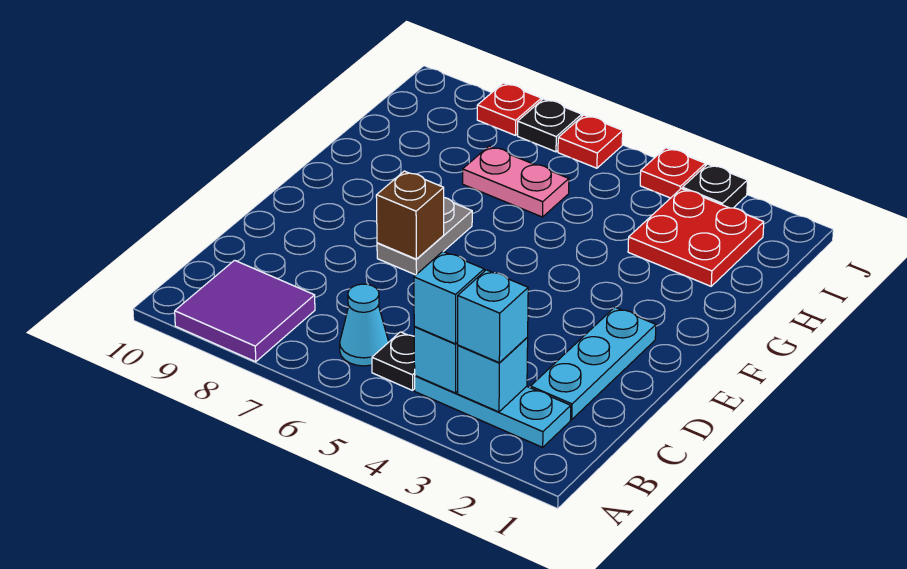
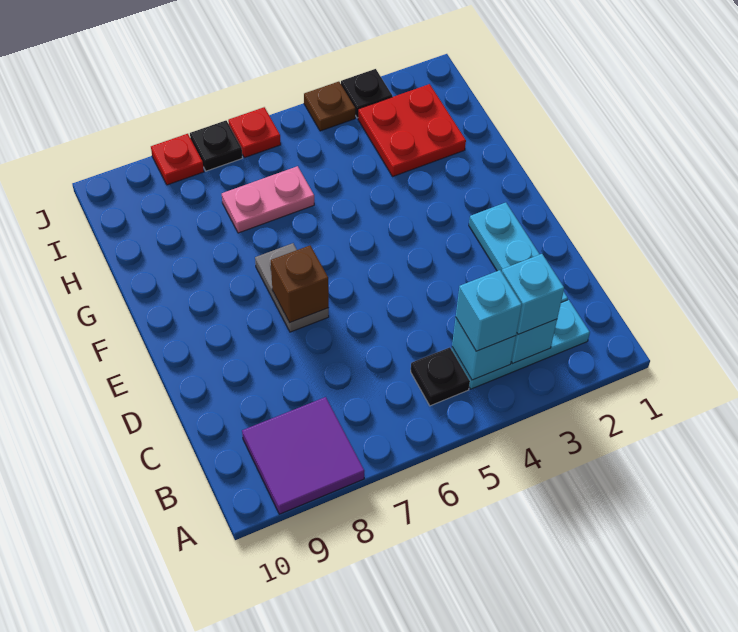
cyan 1x1 cone [340,284,389,366] -> none
red 1x1 plate [640,148,705,198] -> brown 1x1 plate [304,82,355,131]

